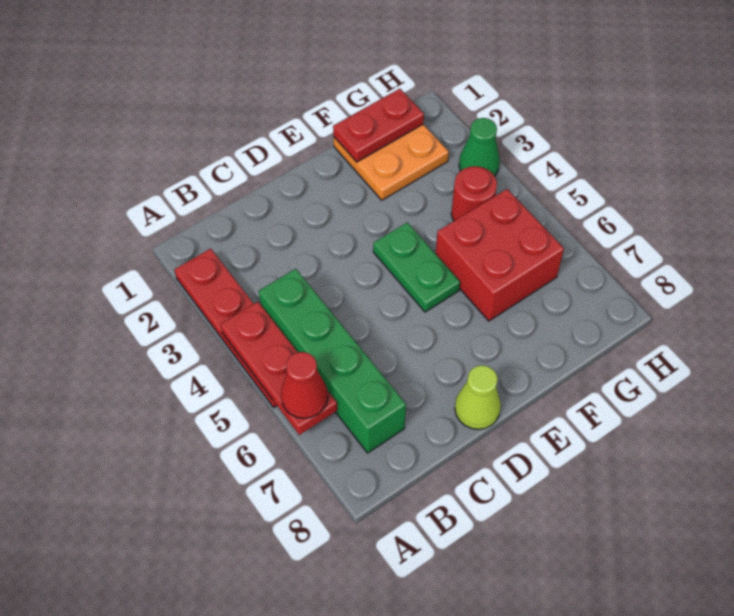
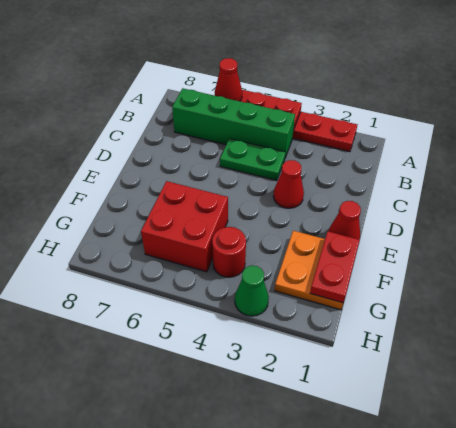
none -> red 1x1 cone [273,160,304,208]
lime 1x1 cone [455,365,501,429] -> none
none -> red 1x1 cone [329,201,361,239]
green 1x2 plate [373,222,460,312] -> green 1x2 plate moved to [220,139,285,181]

